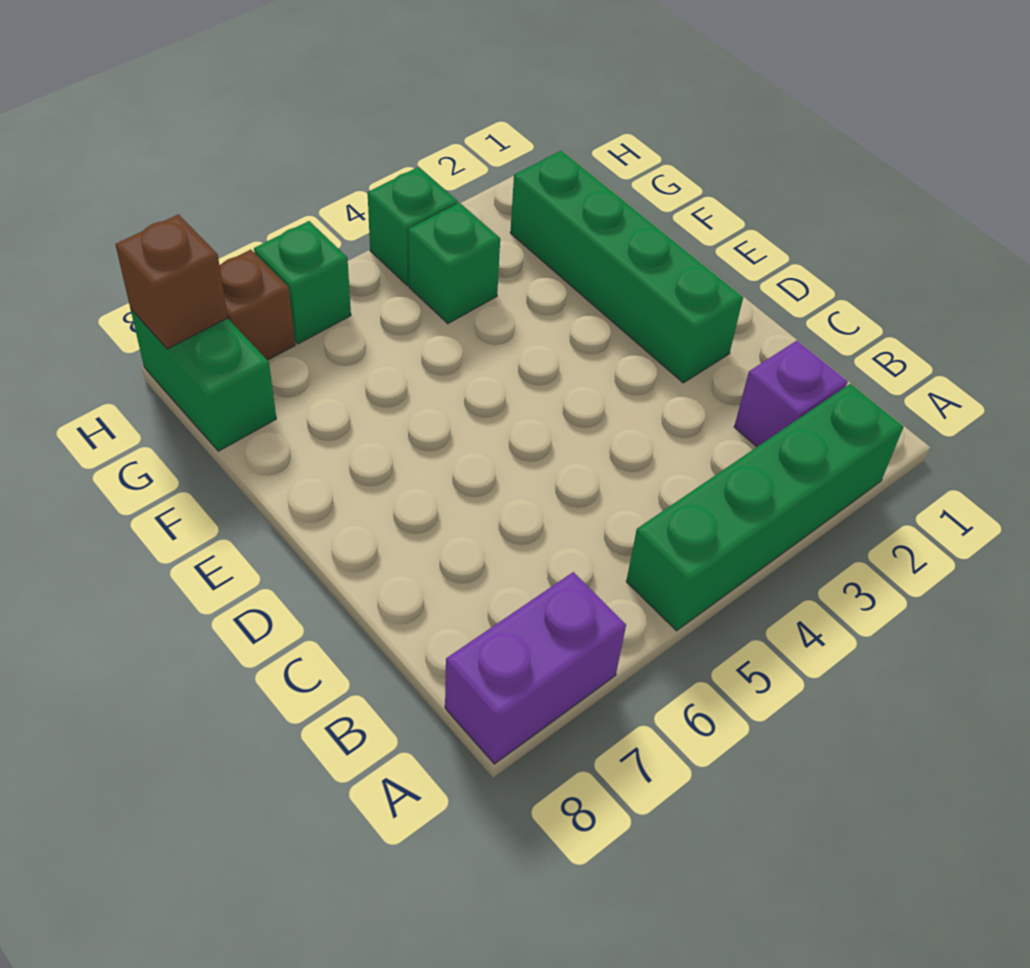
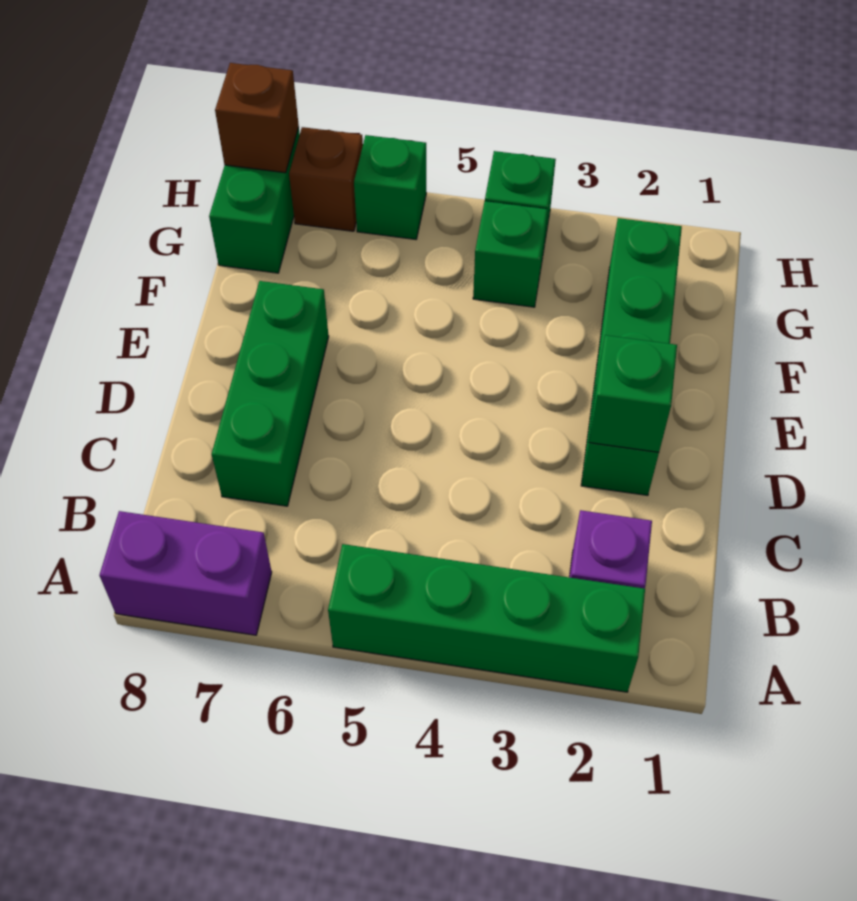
none -> green 1x3 brick [212,281,329,506]
none -> green 1x1 brick [589,335,677,452]

